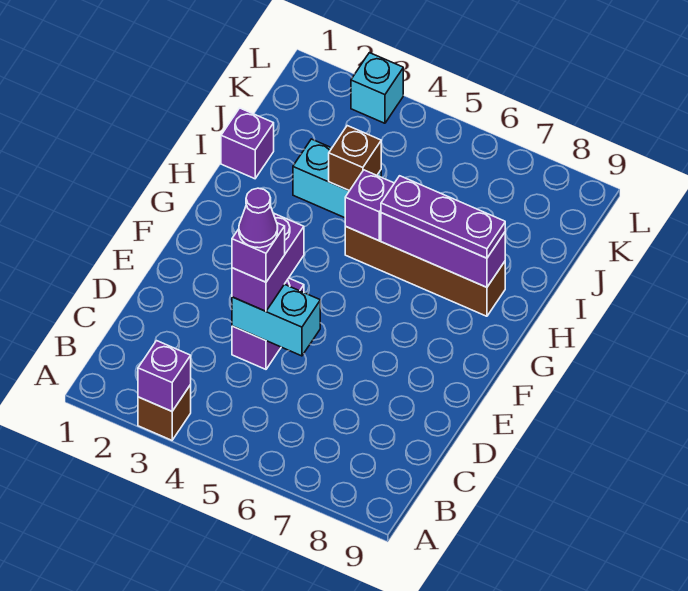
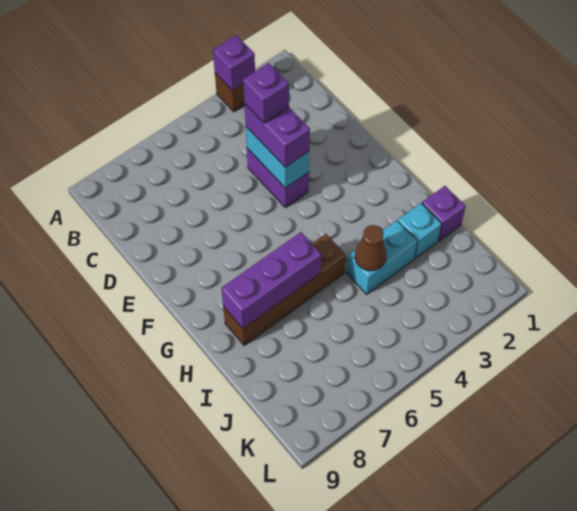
cyan 1x2 brick [232,284,320,356] -> cyan 1x2 brick turned to [246,127,309,188]
purple 1x1 cone [239,188,278,248] -> none
purple 1x1 brick [345,170,394,241] -> none
purple 1x3 plate [381,176,505,258] -> none
brown 1x1 brick [329,126,381,191] -> brown 1x1 cone [355,225,387,271]
cyan 1x1 brick [351,53,403,123] -> cyan 1x1 brick moved to [398,203,442,259]

